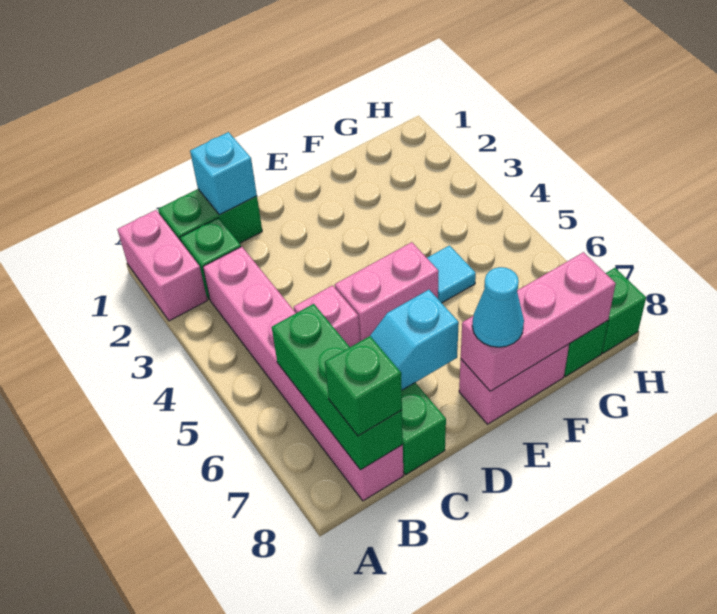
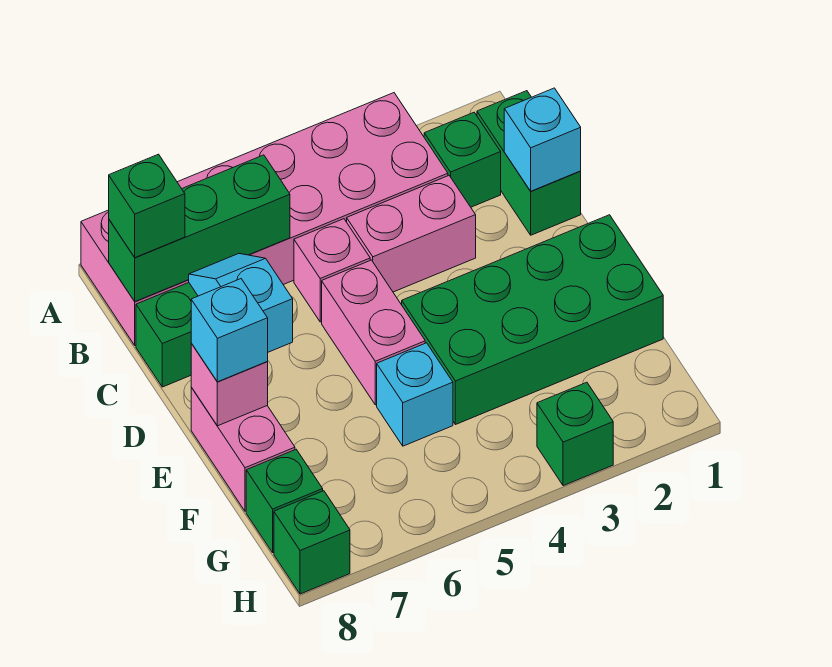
pink 1x2 brick [117,210,207,321] -> pink 1x2 brick moved to [347,176,476,292]
pink 1x6 brick [203,247,403,501] -> pink 2x6 brick [81,93,448,346]
none -> green 2x4 brick [402,215,663,425]
pink 1x3 brick [461,252,616,391] -> pink 1x1 brick [191,344,268,426]
cyan 1x1 cone [472,267,524,347] -> cyan 1x1 brick [191,279,268,382]
cyan 1x1 tile [427,245,476,303] -> cyan 1x1 brick [377,343,453,446]
none -> green 1x1 brick [537,382,613,486]

